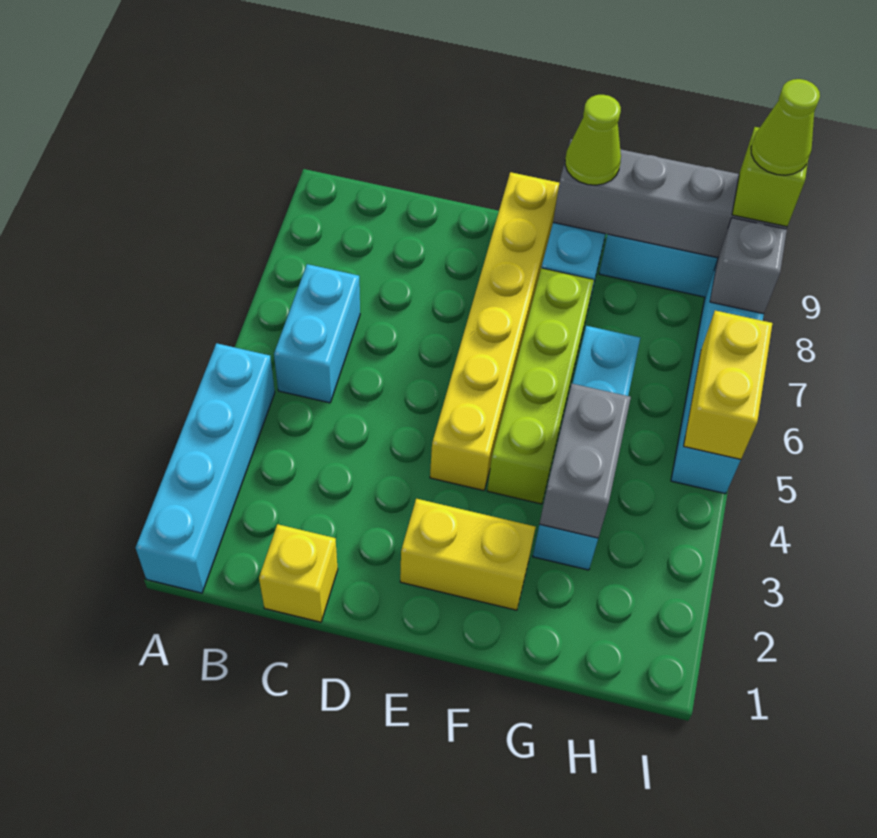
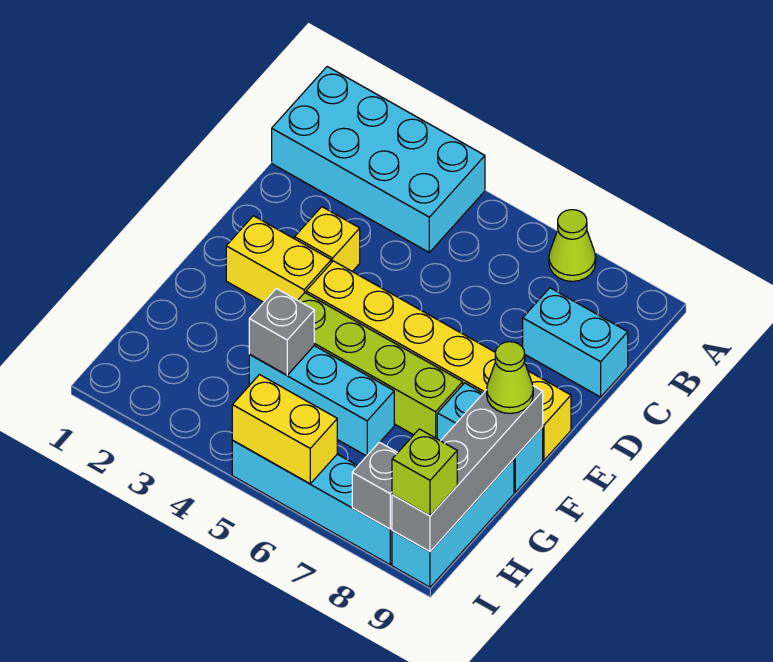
cyan 1x4 brick [136,343,275,593] -> cyan 2x4 brick [272,67,485,252]
cyan 1x2 brick [274,264,360,403] -> cyan 1x2 brick moved to [523,288,628,397]
yellow 1x1 brick [259,524,338,622] -> yellow 1x1 brick moved to [295,207,360,271]
yellow 1x2 brick [400,499,536,610] -> yellow 1x2 brick turned to [226,216,331,302]
cyan 1x4 brick [533,326,640,570] -> cyan 1x3 brick [249,346,394,456]
grey 1x2 brick [540,384,631,538] -> grey 1x1 brick [249,289,314,375]
lime 1x1 cone [751,79,820,175] -> lime 1x1 cone moved to [549,210,596,281]

